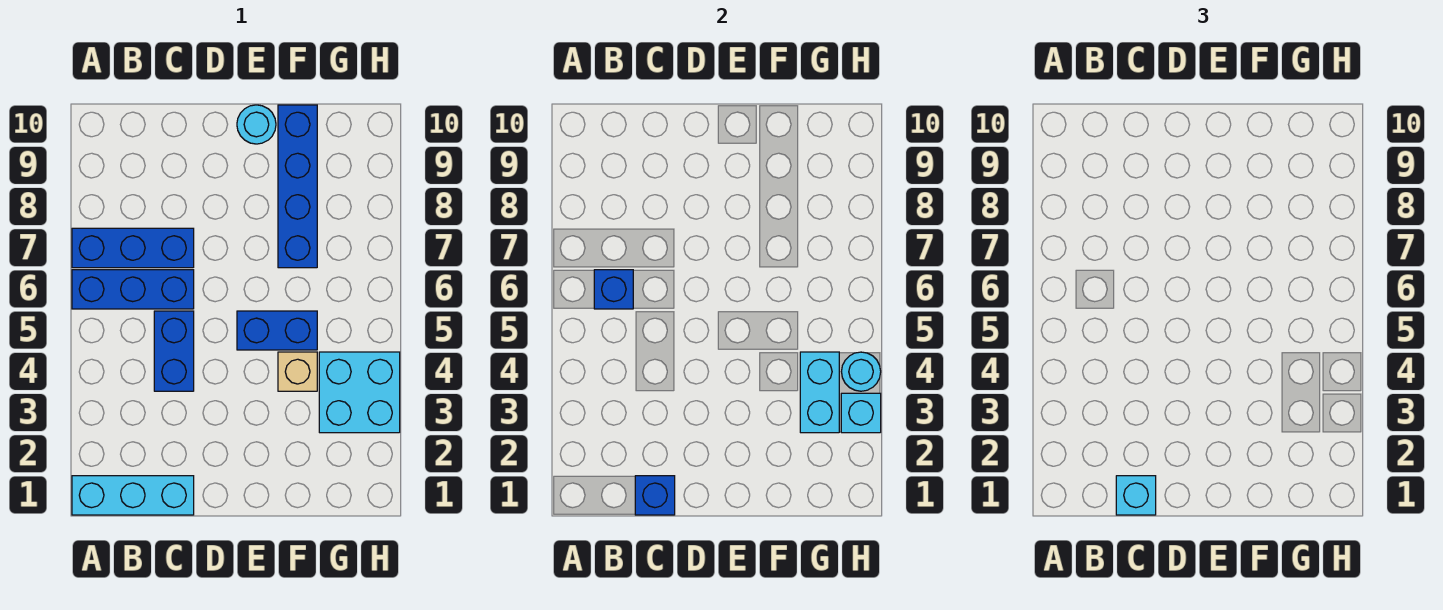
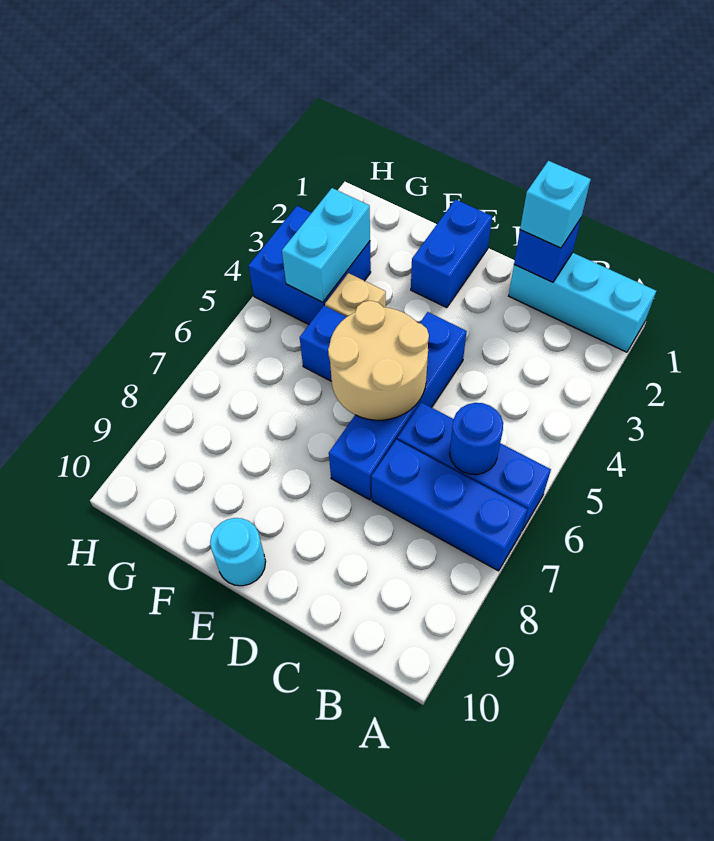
blue 1x1 brick [594,270,633,309] -> blue 1x1 round brick [450,403,503,475]
blue 1x2 brick [154,311,194,391] -> blue 1x2 brick moved to [411,199,492,308]
none -> tan 2x2 round brick [328,301,429,420]
blue 1x4 brick [278,105,317,268] -> blue 1x4 brick moved to [329,312,467,500]
cyan 2x2 brick [319,352,400,433] -> blue 2x2 brick [248,206,371,324]
cyan 1x1 brick [841,393,881,433] -> none
cyan 1x1 round brick [841,352,881,391] -> none

